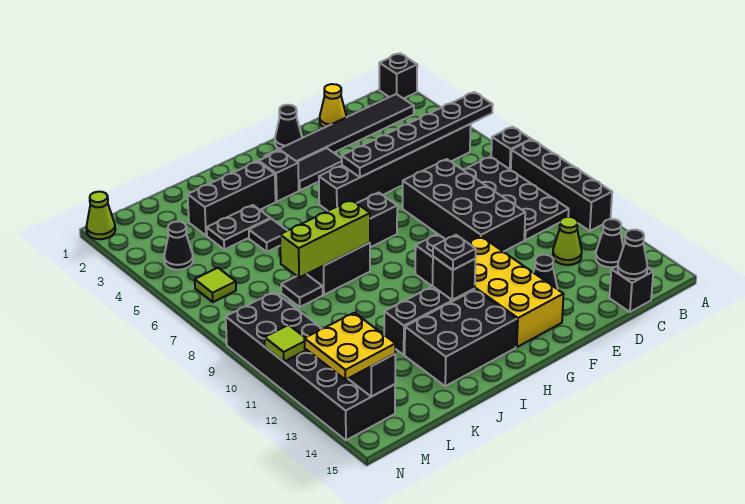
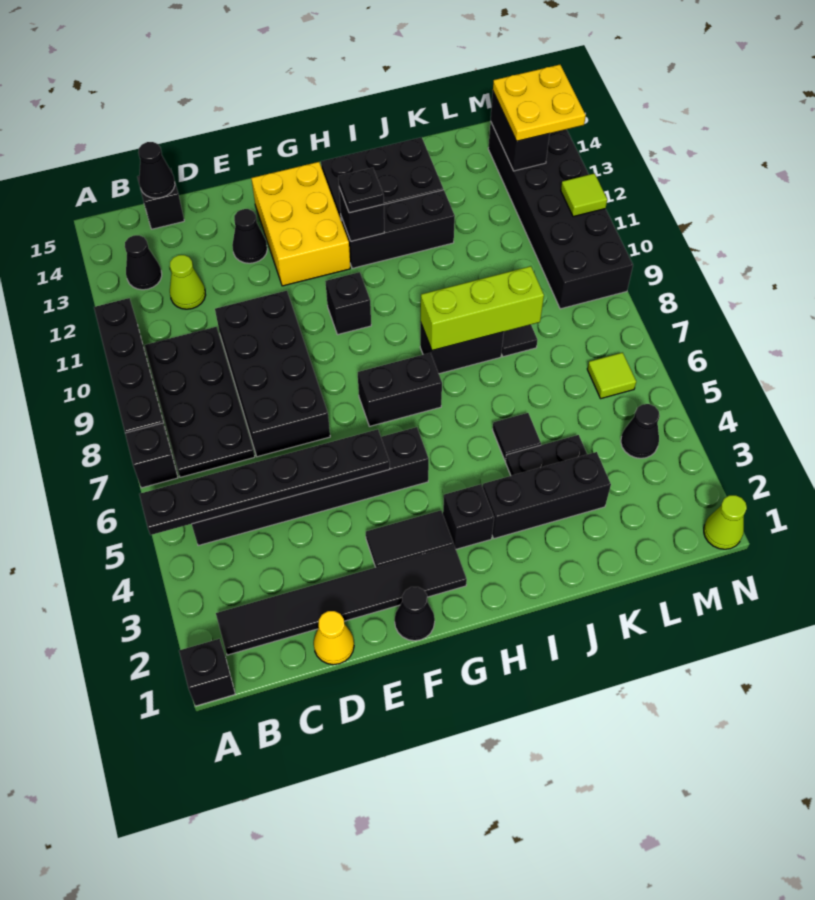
yellow 2x4 brick [469,236,564,347] -> yellow 2x3 brick [251,162,350,286]

